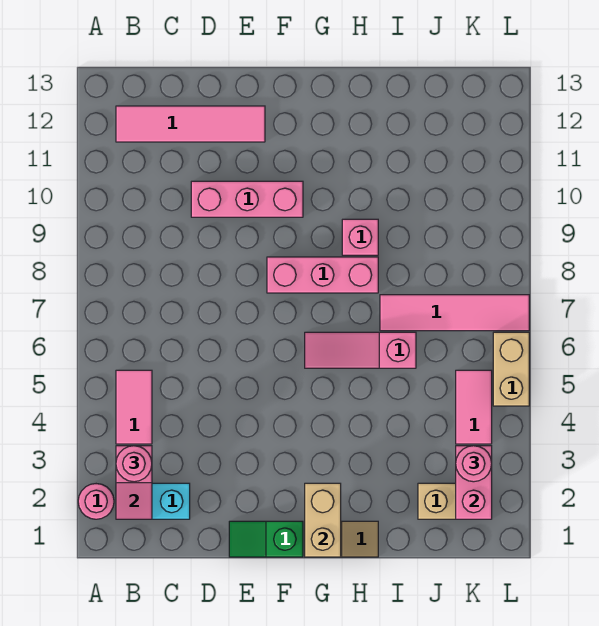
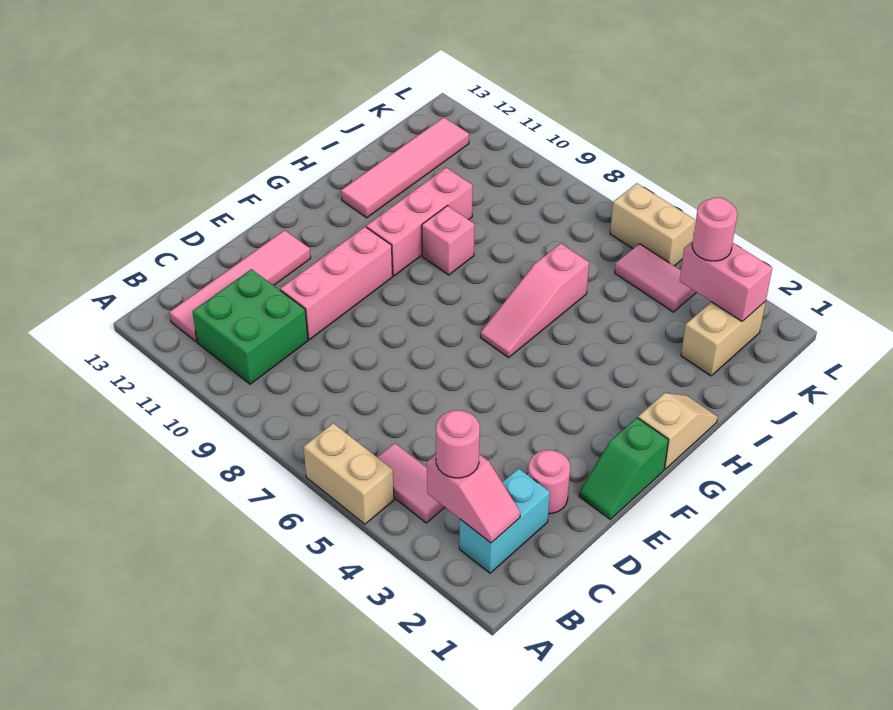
pink 1x1 round brick [78,484,114,519] -> pink 1x1 round brick moved to [528,450,570,514]
none -> green 2x2 brick [192,269,308,384]
pink 1x3 brick [267,257,378,293] -> pink 1x3 brick moved to [366,167,473,276]
tan 1x2 brick [305,483,341,557] -> tan 1x2 brick moved to [303,423,394,524]
pink 1x4 tile [380,295,529,331] -> pink 1x4 tile moved to [341,117,469,218]

